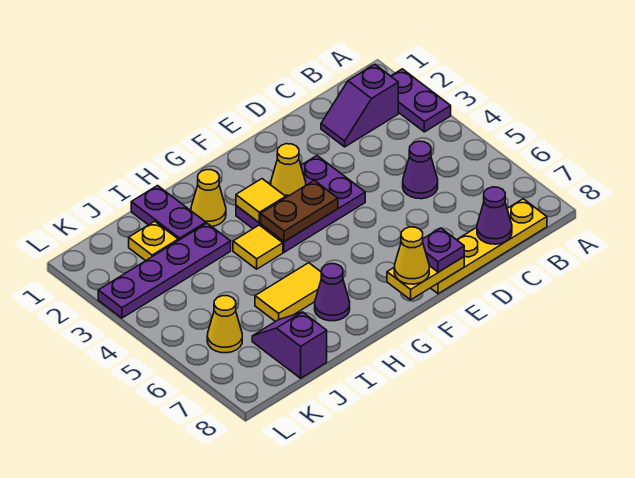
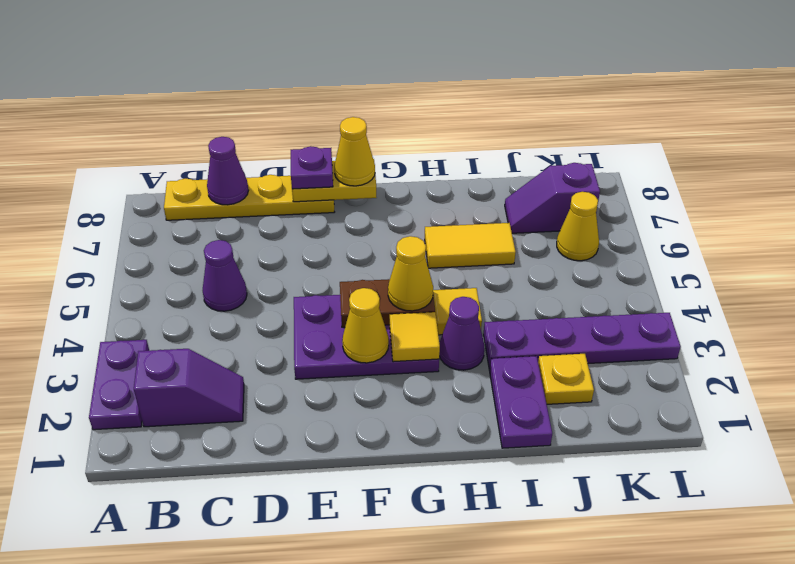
yellow 1x1 cone [191,170,226,226] -> yellow 1x1 cone moved to [388,236,433,311]
purple 1x1 cone [315,264,350,321] -> purple 1x1 cone moved to [439,297,485,370]
purple 1x2 slope [252,312,327,378] -> purple 1x2 slope turned to [505,163,600,233]

